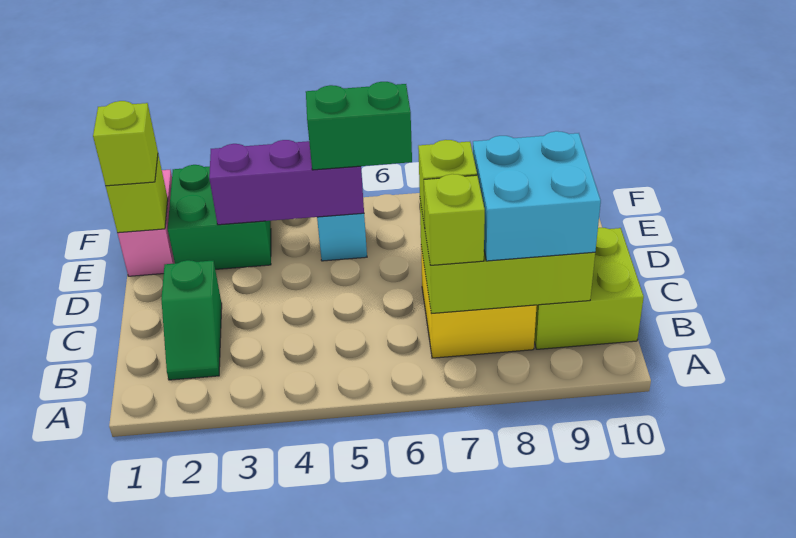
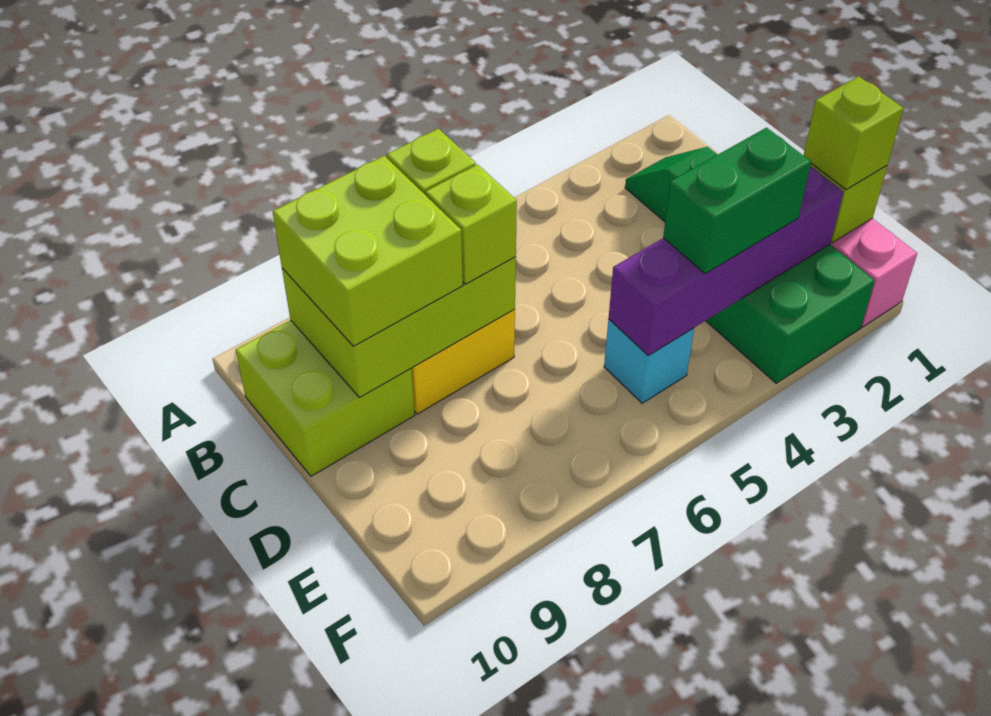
cyan 2x2 brick [473,131,601,261] -> lime 2x2 brick [273,156,463,346]
purple 1x3 brick [209,140,364,225] -> purple 1x4 brick [609,166,843,355]
green 1x2 brick [306,82,412,170] -> green 1x2 brick moved to [663,128,811,274]

